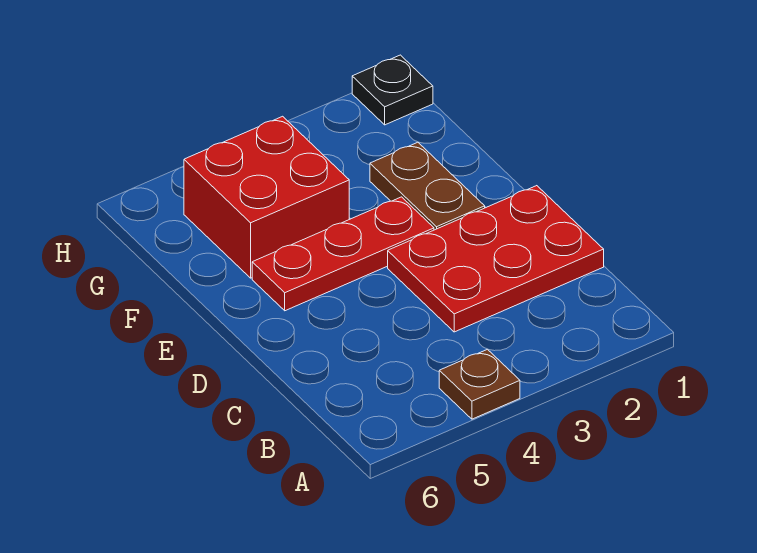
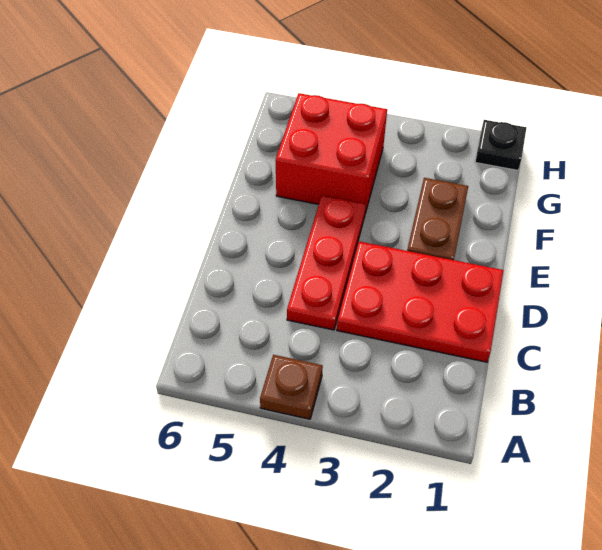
red 1x3 plate [252,197,434,311] -> red 1x3 plate turned to [287,195,366,330]

